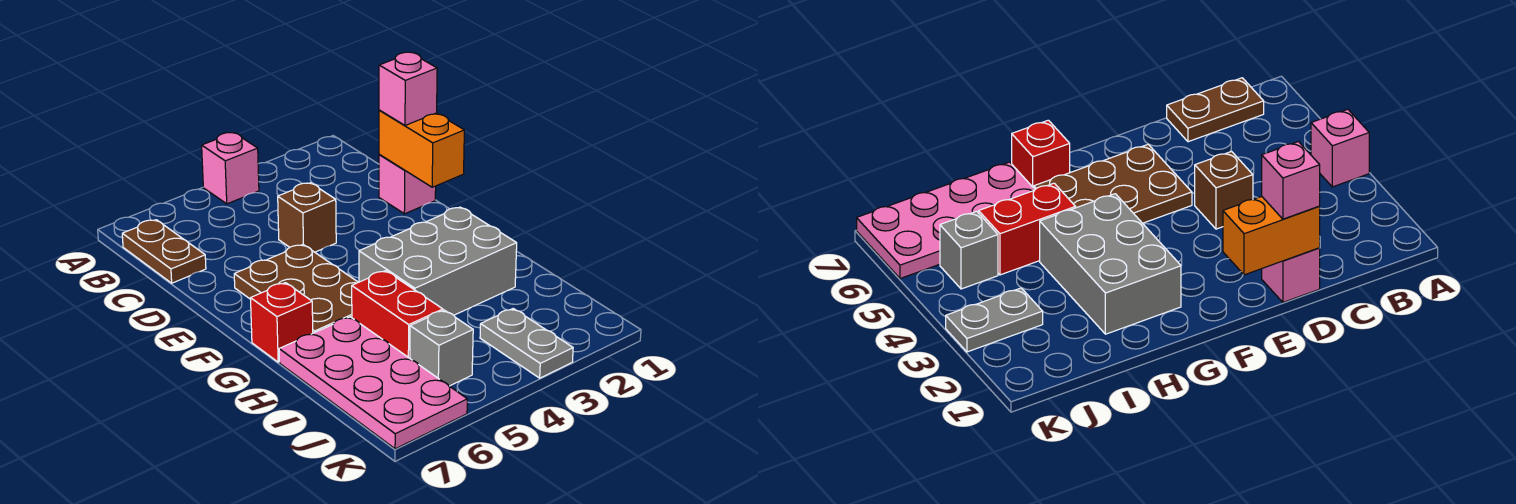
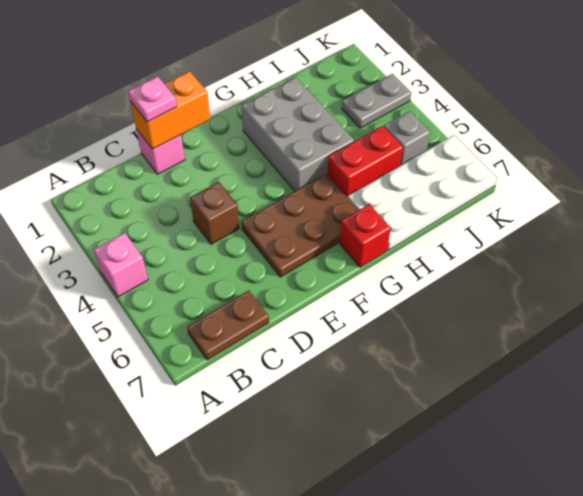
pink 1x1 brick [379,52,437,125] -> pink 1x1 plate [128,76,177,122]
pink 2x4 plate [279,317,467,449] -> white 2x4 plate [348,135,497,250]

